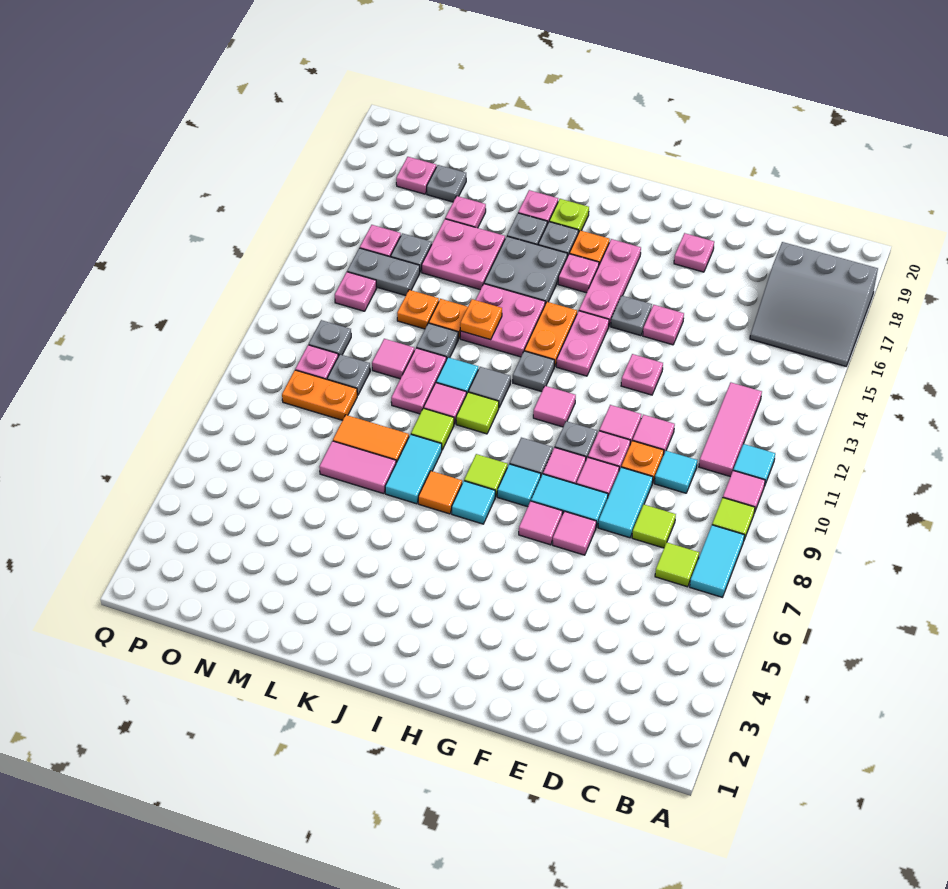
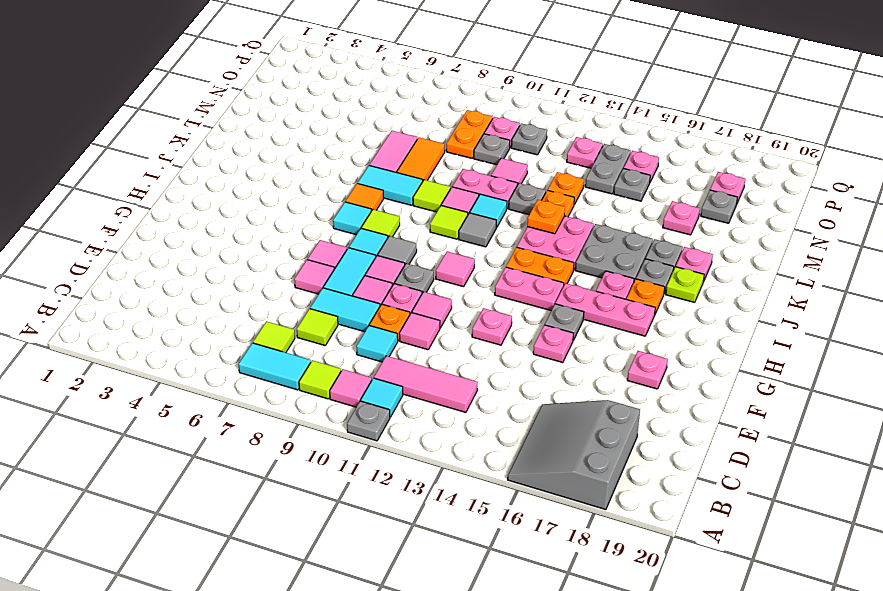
grey 1x1 plate [513,351,555,392] -> grey 1x1 plate moved to [347,401,390,441]
pink 2x2 plate [422,219,505,290] -> none

